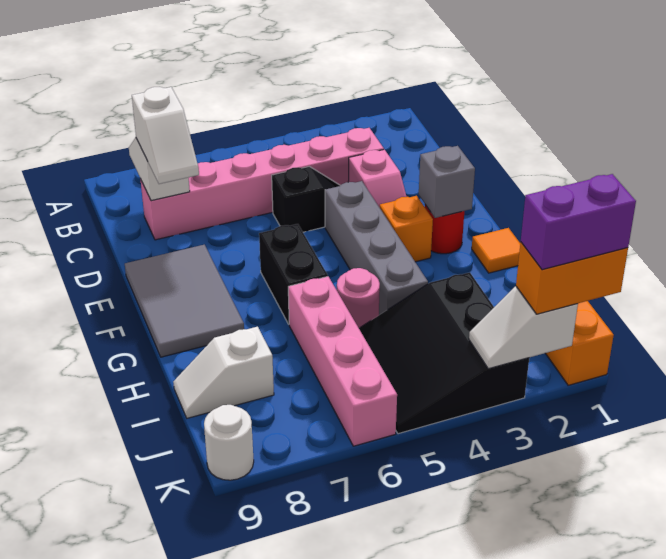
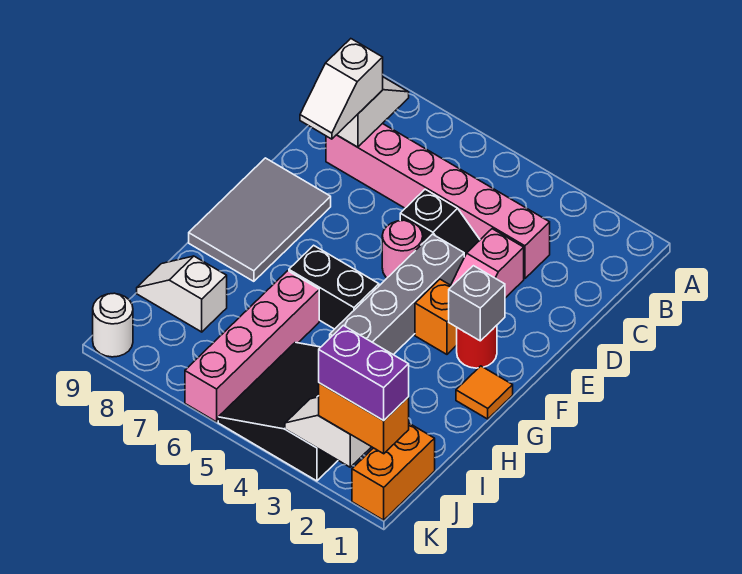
black 1x2 brick [259,224,328,324] -> black 1x2 brick turned to [289,245,379,329]
pink 1x1 round brick [337,268,380,328] -> pink 1x1 round brick moved to [382,220,423,278]

